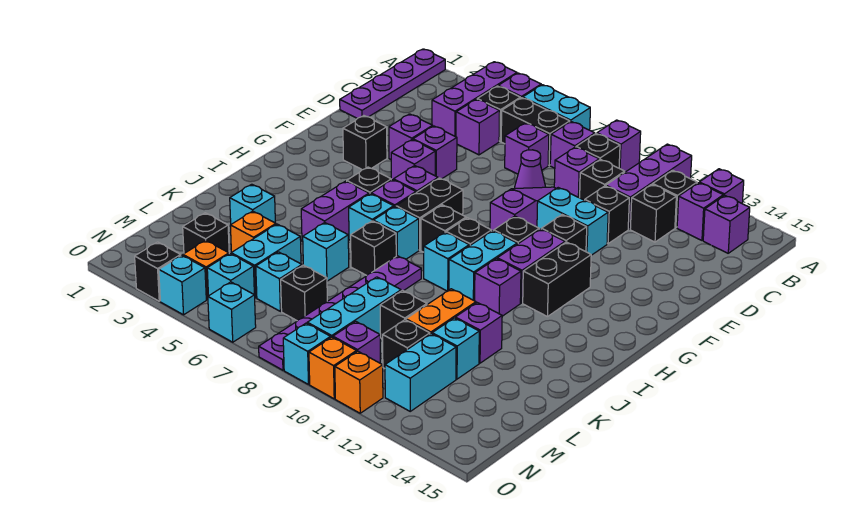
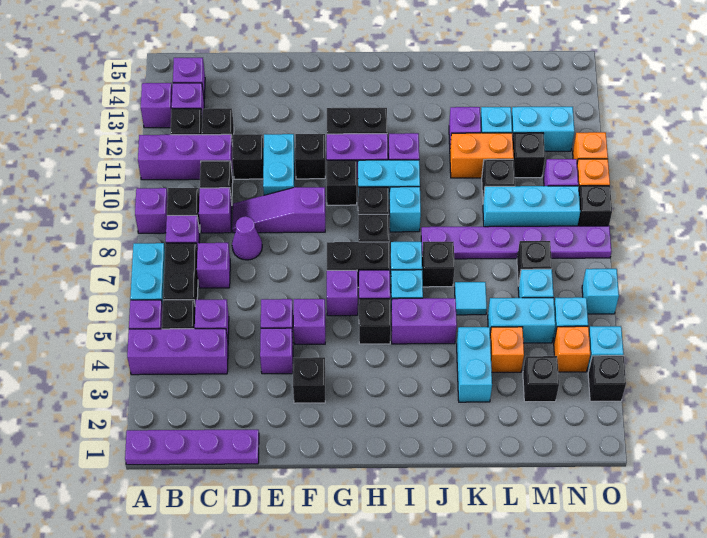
cyan 1x1 brick [230,184,275,224] -> cyan 1x2 brick [457,327,492,402]
cyan 1x1 brick [303,223,349,281] -> cyan 1x1 tile [455,282,487,315]
cyan 1x1 brick [283,323,331,384] -> black 1x1 brick [578,186,612,226]

